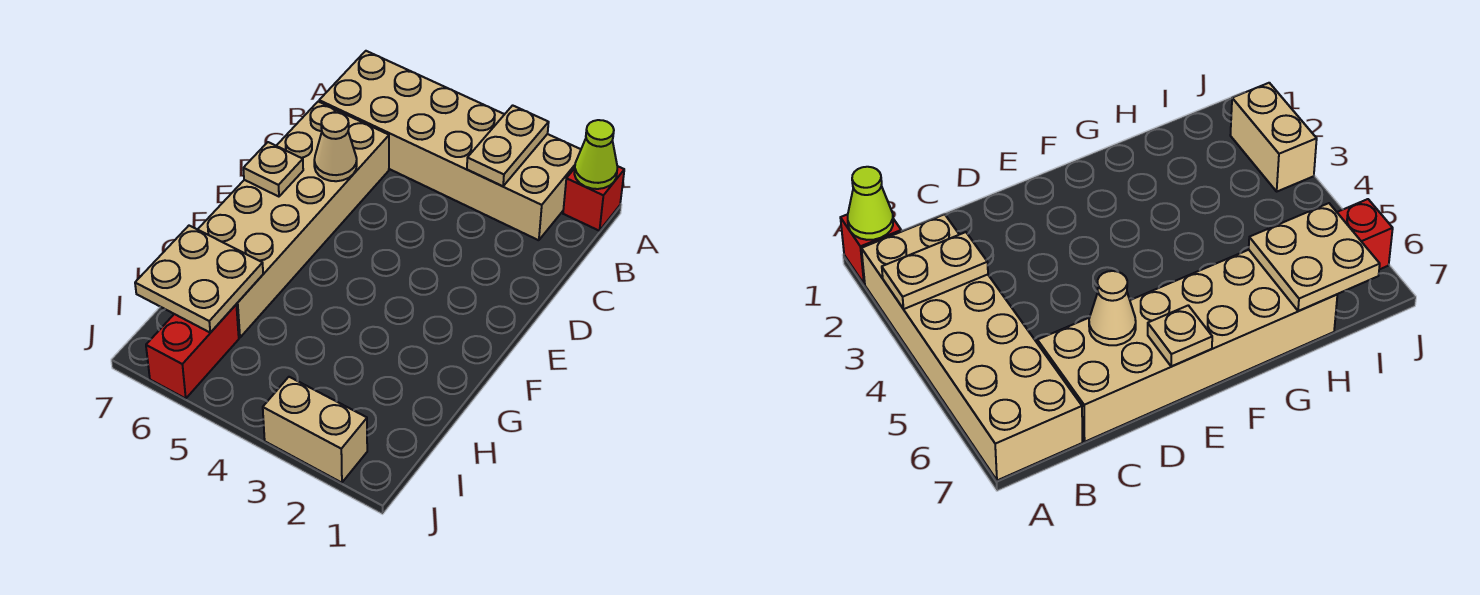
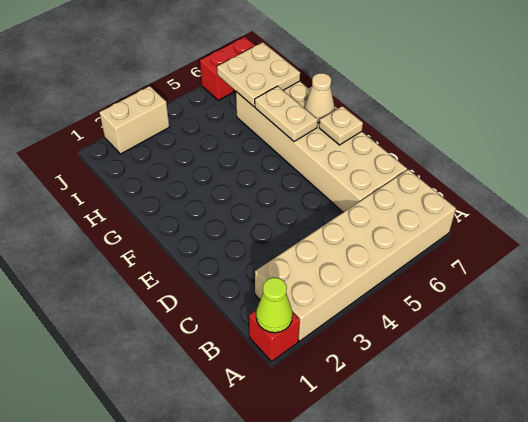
tan 1x2 plate [467,105,549,186] -> tan 1x2 plate moved to [255,86,318,141]
tan 1x1 cone [314,113,357,181] -> tan 1x1 cone moved to [305,73,335,123]
red 1x2 brick [146,305,239,398] -> red 1x2 brick turned to [200,37,255,100]

